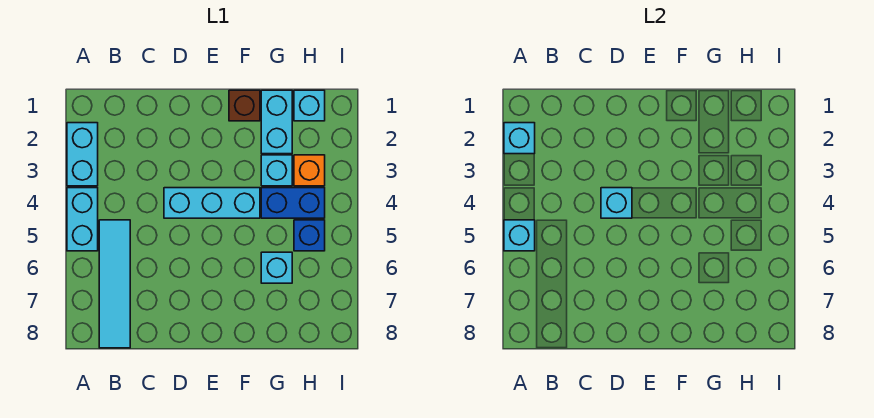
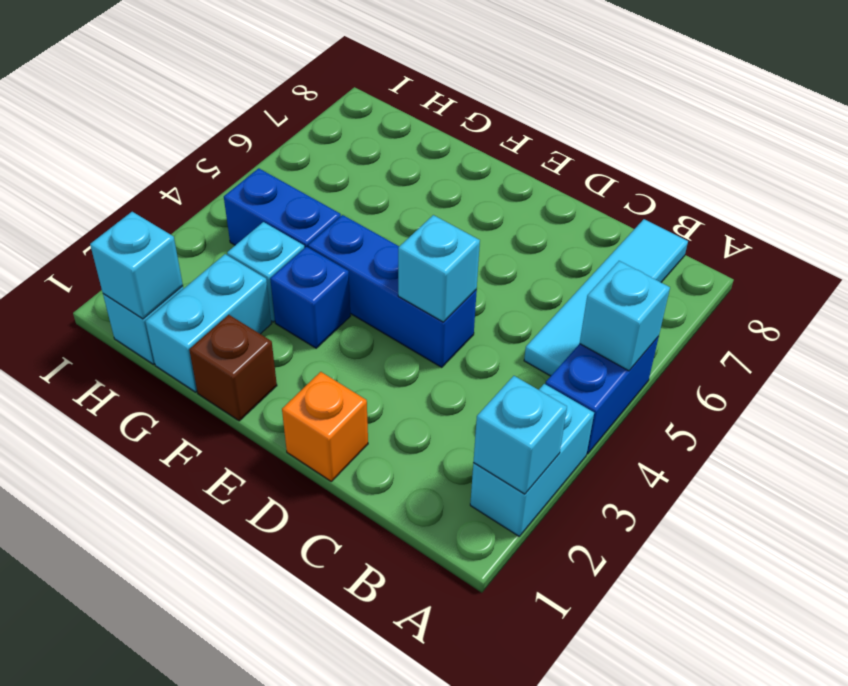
cyan 1x2 brick [67,188,98,251] -> blue 1x2 brick [546,337,659,454]
cyan 1x3 brick [164,188,260,218] -> blue 1x3 brick [308,215,477,367]
cyan 1x1 brick [261,252,292,283] -> cyan 1x1 brick moved to [90,212,183,319]
orange 1x1 brick [294,155,325,186] -> orange 1x1 brick moved to [282,372,368,481]
blue 1x1 brick [294,220,325,251] -> blue 1x1 brick moved to [270,247,351,348]

